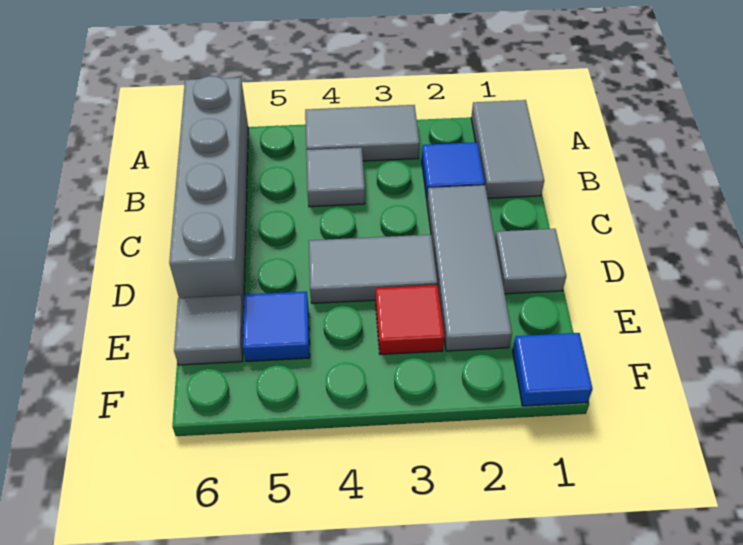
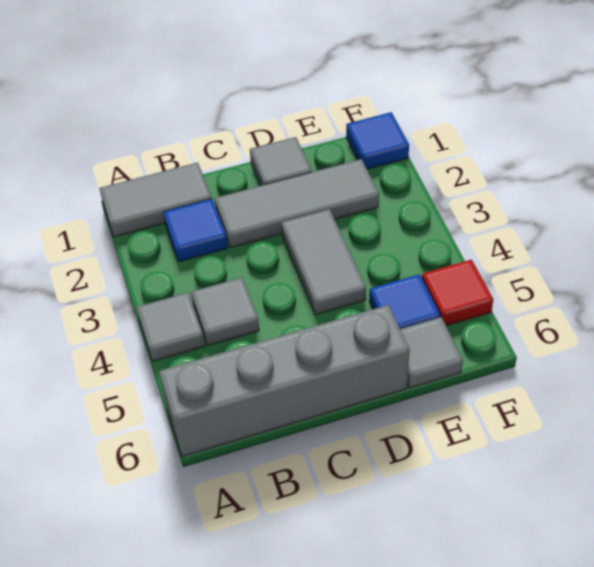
grey 1x2 tile [305,105,420,161] -> grey 1x1 tile [137,293,205,361]
red 1x1 tile [376,285,444,354] -> red 1x1 tile moved to [422,260,493,326]

